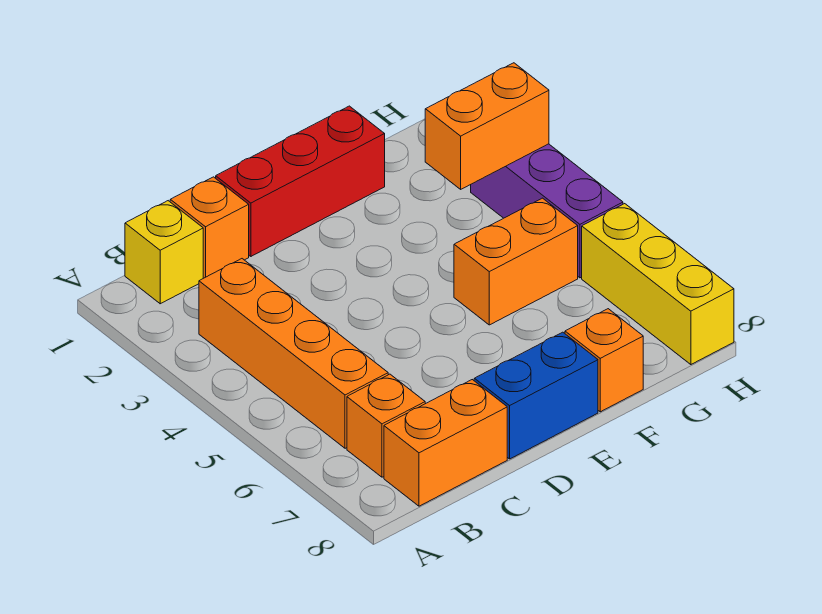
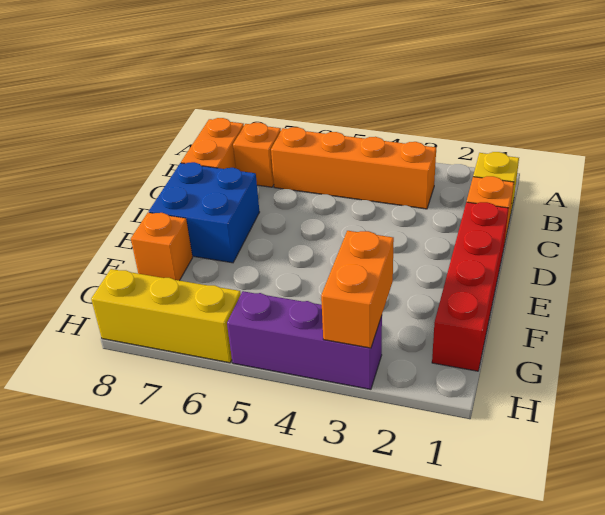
red 1x3 brick [216,106,385,256] -> red 1x4 brick [432,202,509,371]
blue 1x2 brick [474,332,598,459] -> blue 2x2 brick [149,162,259,263]
orange 1x2 brick [454,198,578,325] -> none

